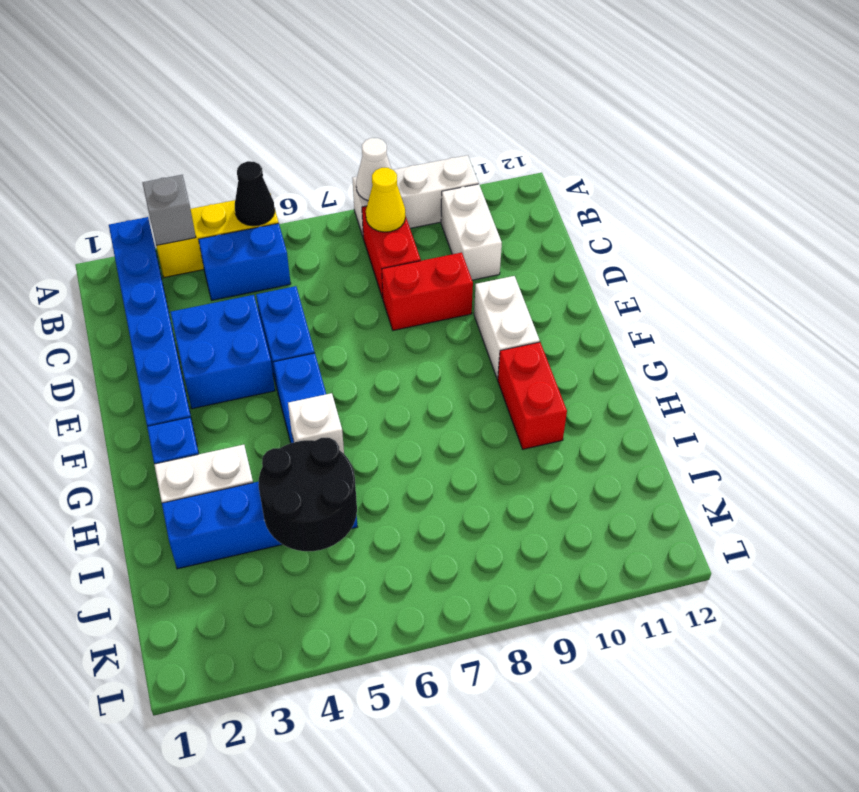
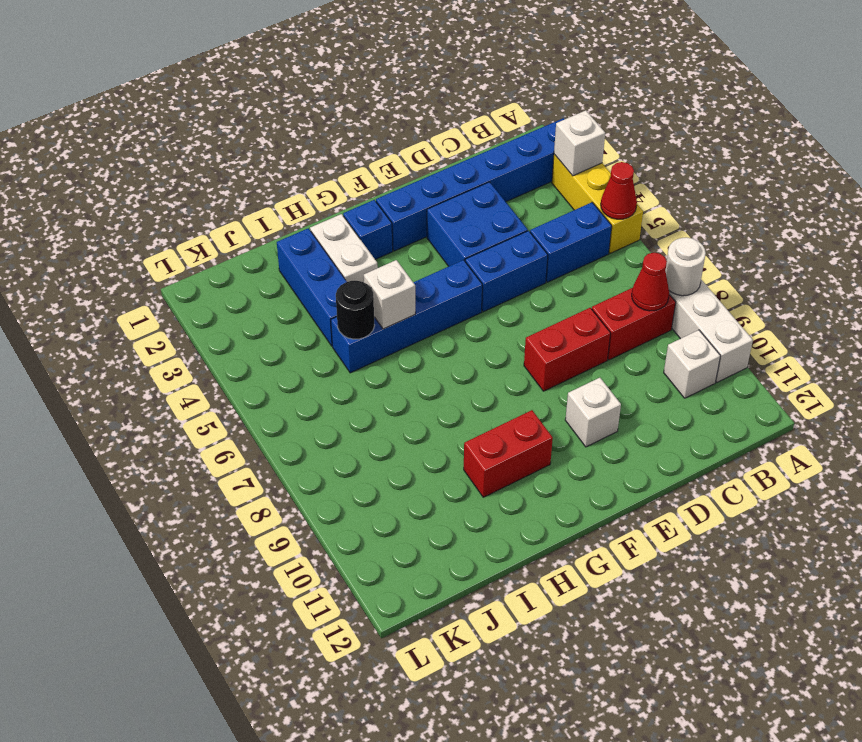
grey 1x1 brick [142,175,196,246] -> white 1x1 brick [554,110,605,176]
black 1x1 cone [235,161,275,226] -> red 1x1 cone [601,162,637,219]
white 1x1 cone [356,138,391,201] -> white 1x1 round brick [665,237,706,296]
blue 1x2 brick [198,223,291,300] -> blue 1x2 brick turned to [530,202,612,282]
yellow 1x1 cone [366,168,405,232] -> red 1x1 cone [632,253,669,311]
white 1x2 brick [441,184,502,280] -> white 1x1 brick [664,330,720,398]
red 1x2 brick [382,253,473,330] -> red 1x2 brick turned to [524,308,611,391]
white 1x2 brick [474,276,540,379] -> white 1x1 brick [565,378,621,447]
black 2x2 round brick [258,438,357,551] -> black 1x1 round brick [336,281,375,339]

